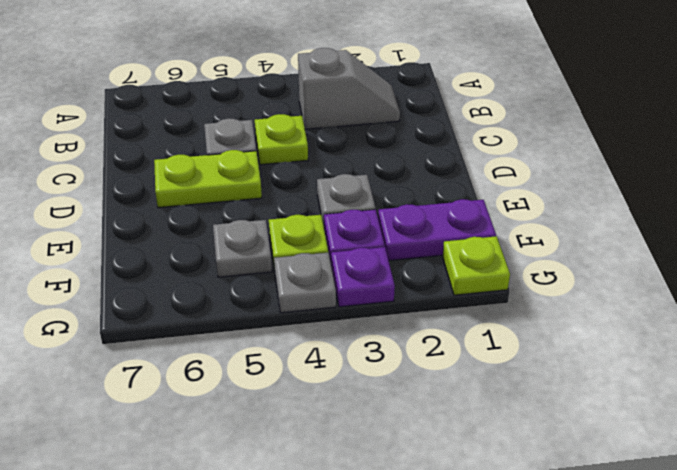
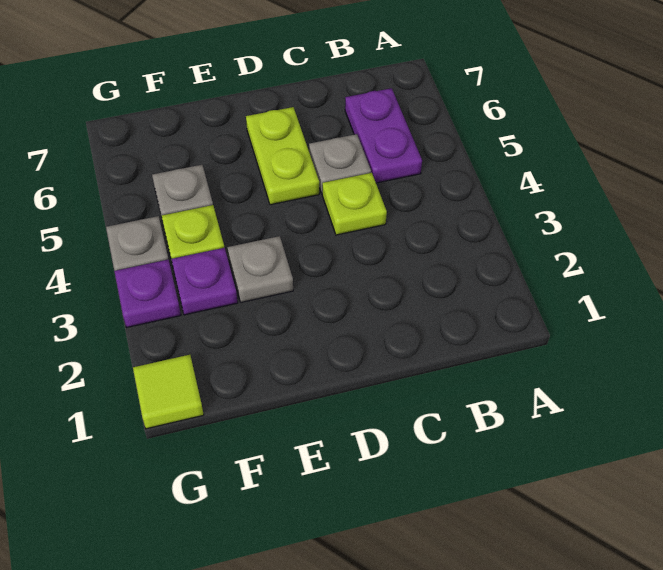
grey 1x2 slope [298,48,400,129] -> none
purple 1x2 plate [378,199,496,261] -> purple 1x2 plate moved to [345,88,422,183]
lime 1x1 plate [443,236,510,295] -> lime 1x1 tile [133,355,204,429]

